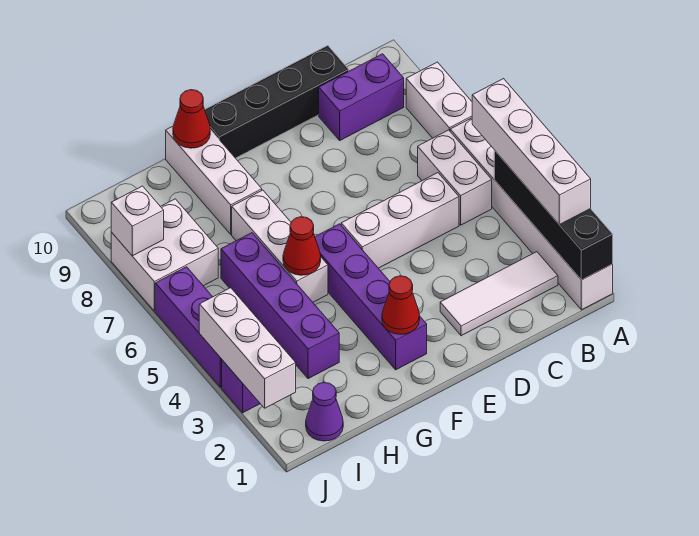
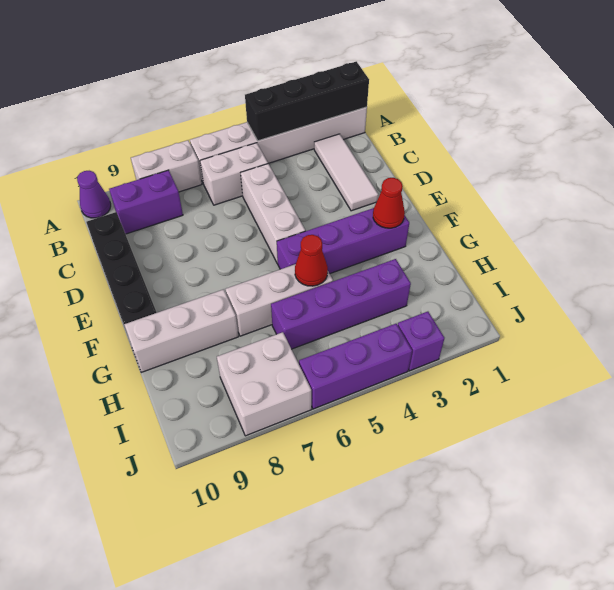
white 1x4 brick [472,79,591,225] -> none
purple 1x2 brick [319,54,404,140] -> purple 1x2 brick turned to [109,170,183,234]
red 1x1 cone [173,90,210,148] -> none
purple 1x1 cone [306,382,343,441] -> purple 1x1 cone moved to [77,171,111,218]
white 1x3 brick [199,288,296,408] -> none
white 1x1 brick [111,186,164,256] -> none

